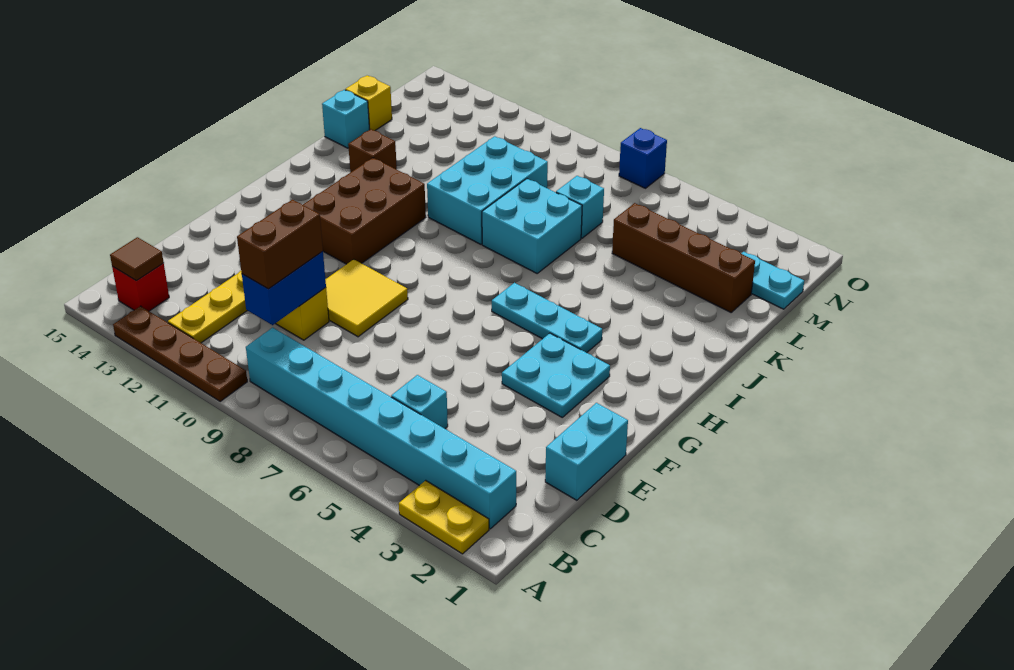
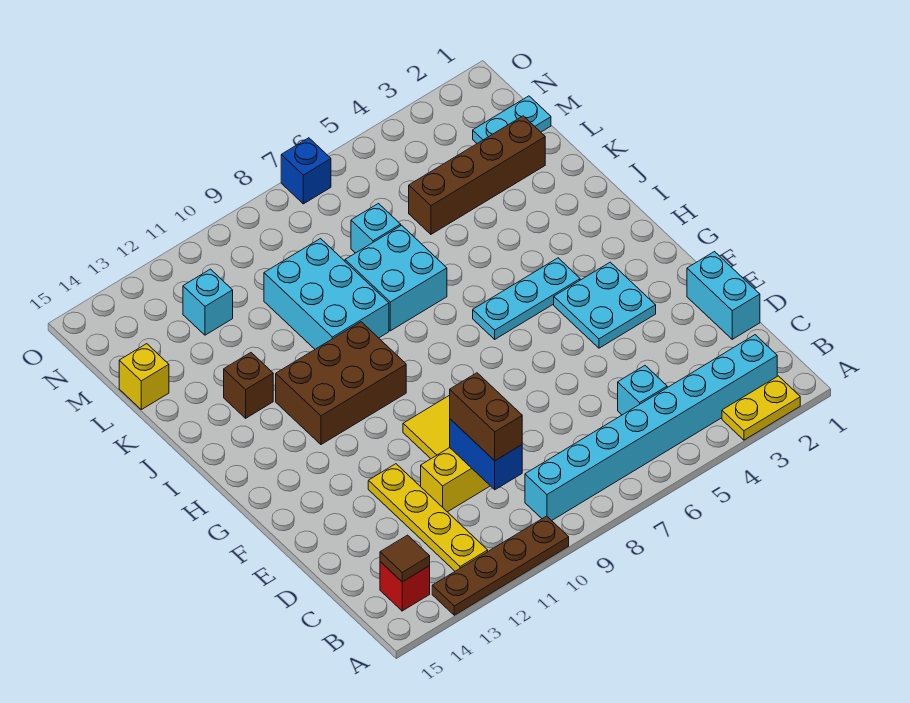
brown 2x3 brick [303,158,426,264] -> brown 2x3 brick turned to [276,322,406,445]
cyan 1x1 brick [322,90,369,148] -> cyan 1x1 brick moved to [183,269,233,335]

